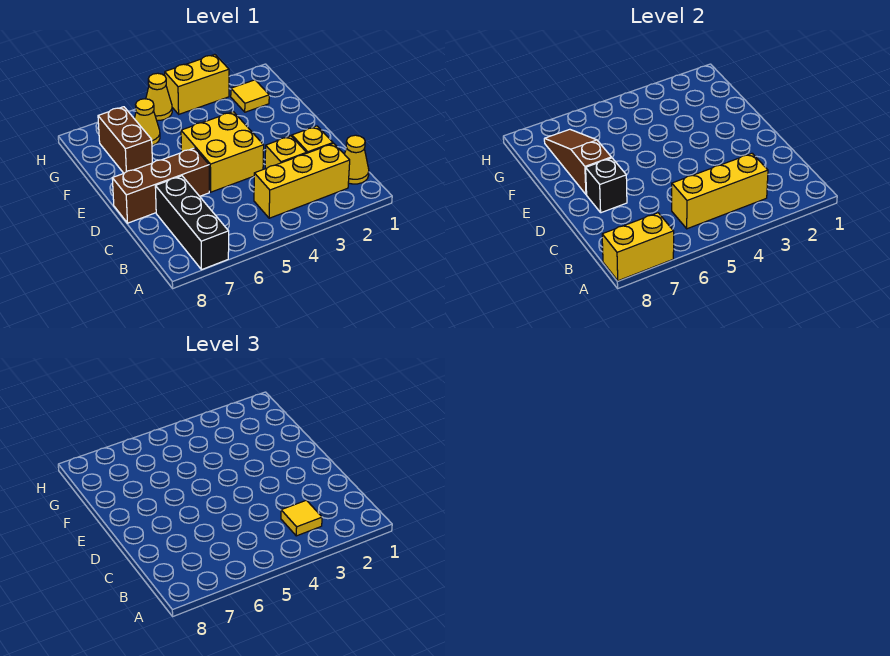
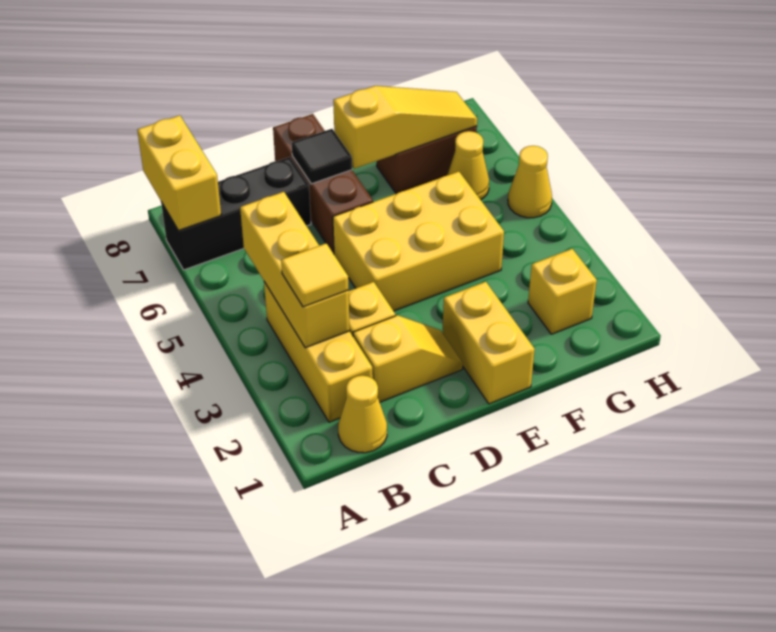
yellow 2x2 brick [181,112,264,192] -> yellow 2x3 brick [333,172,504,311]
black 1x1 brick [586,158,627,213] -> black 1x1 tile [292,129,352,184]
brown 1x3 slope [544,129,611,195] -> yellow 1x3 slope [333,86,477,169]
yellow 1x1 tile [231,80,269,112] -> yellow 1x1 brick [528,249,597,334]
yellow 1x2 brick [165,55,229,114] -> yellow 1x2 brick moved to [442,282,535,404]

